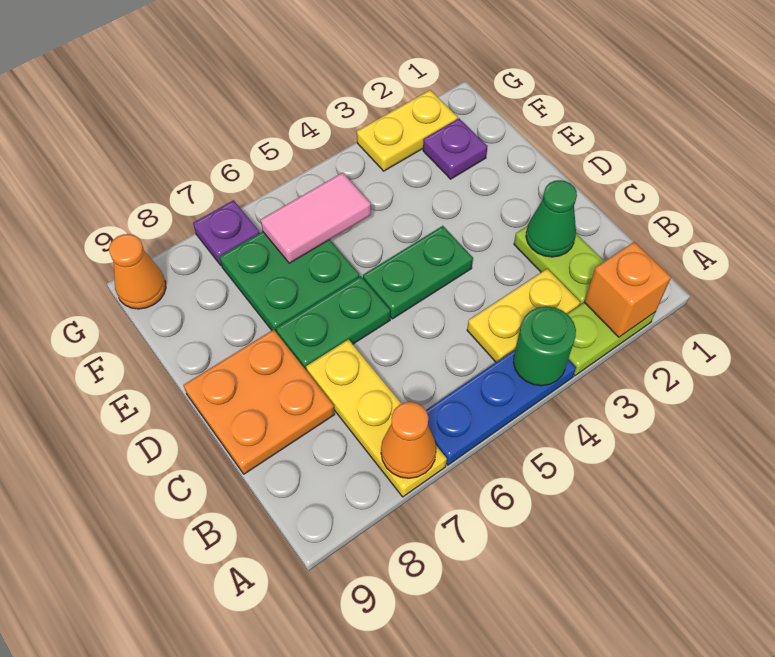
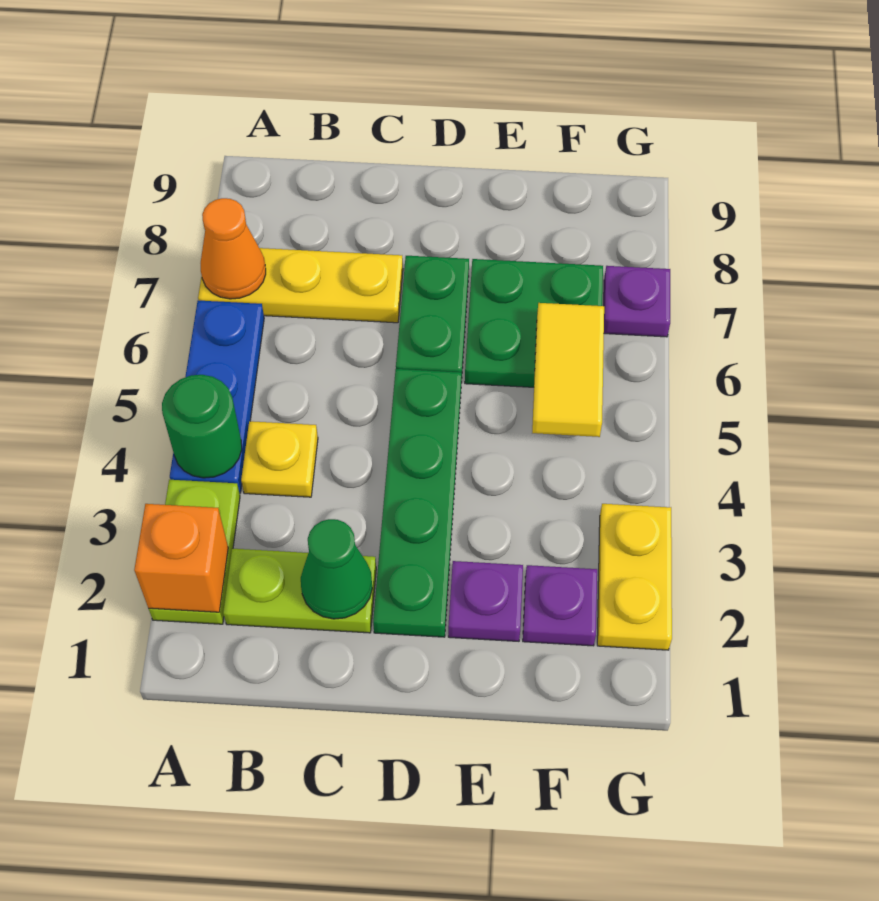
yellow 1x2 plate [467,269,580,362] -> yellow 1x1 plate [241,421,318,497]
orange 2x2 plate [183,330,335,474] -> none
green 1x2 plate [363,226,473,319] -> green 1x4 plate [373,369,462,637]
none -> purple 1x1 plate [448,561,523,641]
pink 1x2 tile [261,173,371,263] -> yellow 1x2 tile [532,303,604,437]
orange 1x1 cone [109,234,166,309] -> none

